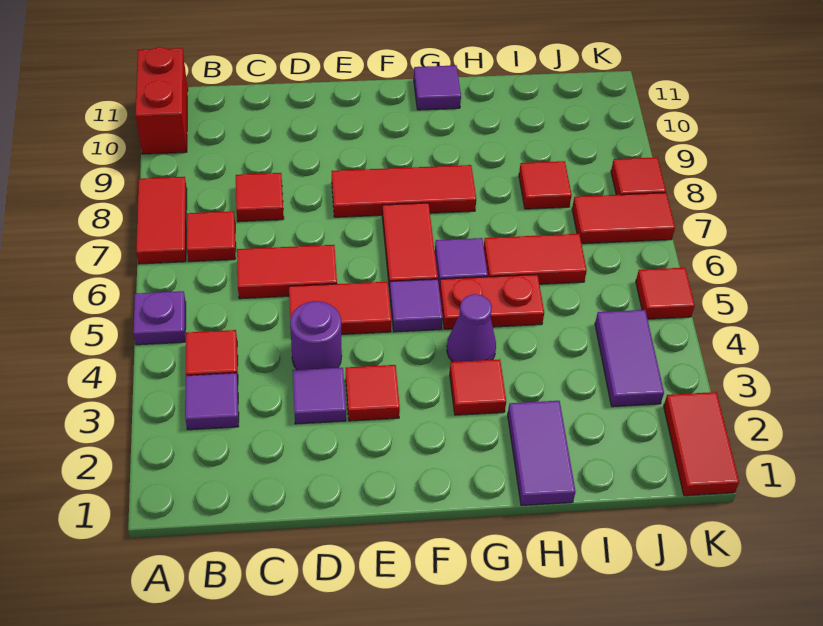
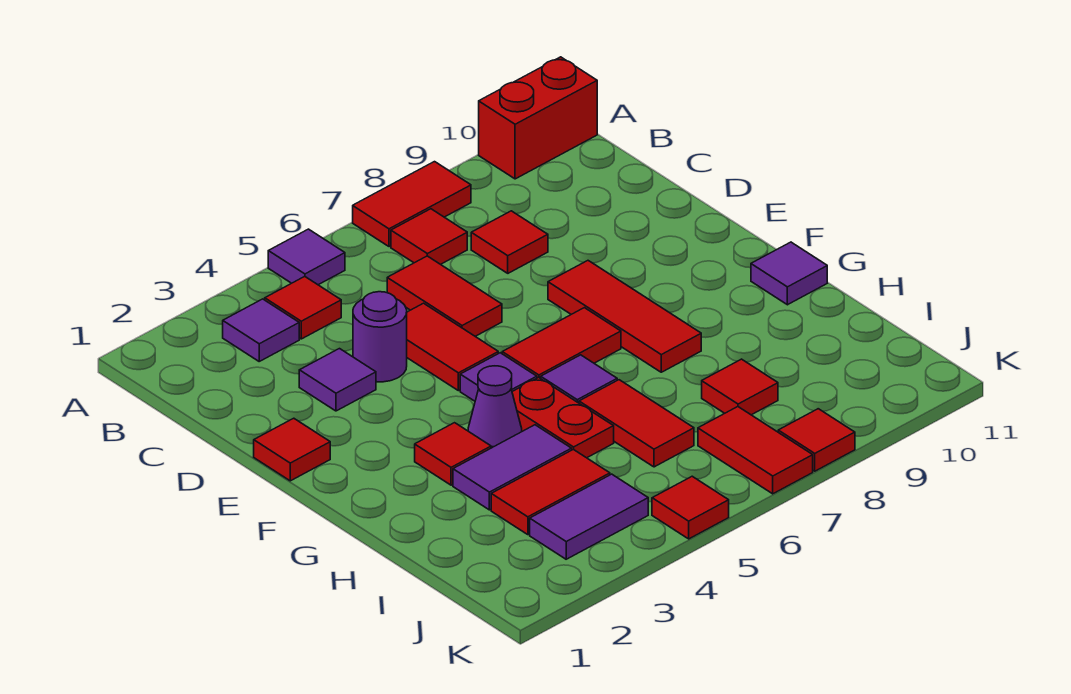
purple 1x1 plate [133,291,186,345] -> purple 1x1 tile [268,229,345,285]
red 1x1 tile [346,365,400,421] -> red 1x1 tile moved to [254,418,330,481]
purple 1x2 tile [508,401,576,505] -> purple 1x2 tile moved to [453,425,572,510]
red 1x2 tile [664,392,739,496] -> red 1x2 tile moved to [491,449,610,535]

